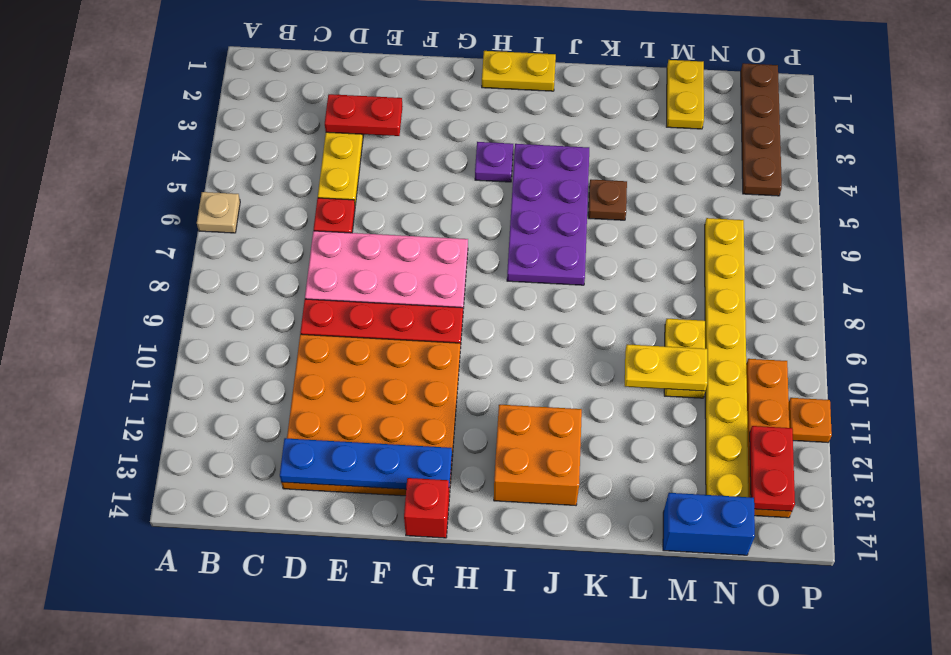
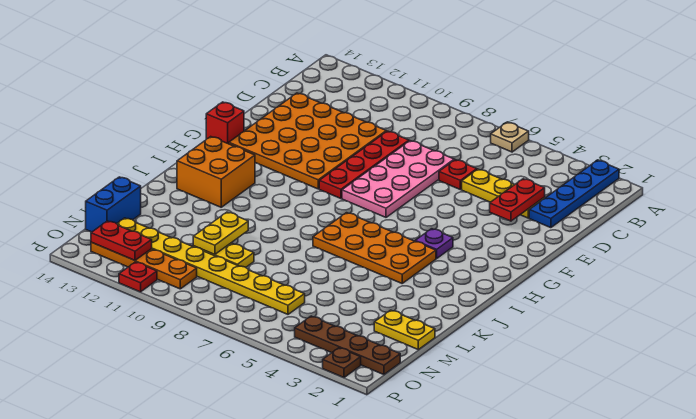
blue 1x4 plate [280,438,452,489] -> blue 1x4 plate moved to [529,160,619,228]
yellow 1x2 plate [482,51,556,91] -> none
purple 2x4 plate [507,144,589,285] -> orange 2x4 plate [313,213,436,283]
brown 1x1 plate [588,180,627,220] -> brown 1x1 plate moved to [323,348,361,377]
orange 1x1 plate [789,398,832,442] -> red 1x1 plate [119,262,157,292]

